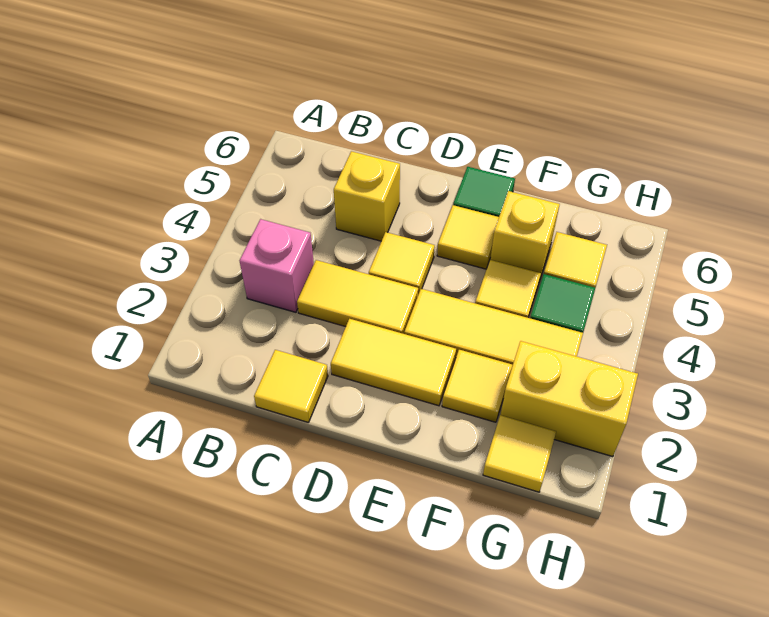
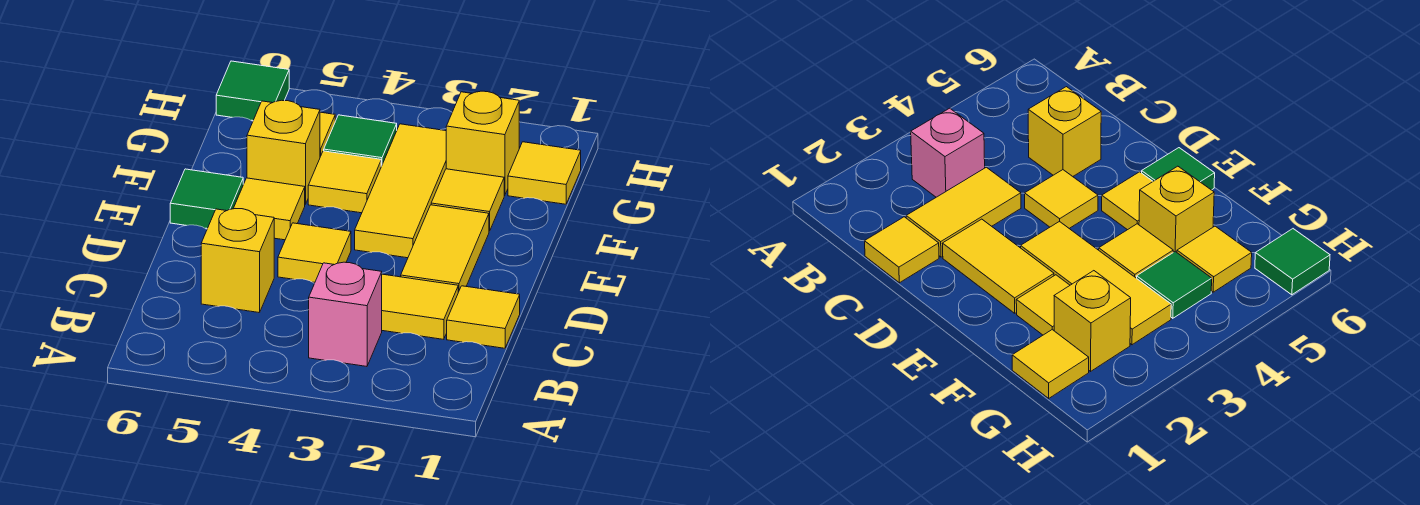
yellow 1x2 tile [297,260,418,334] -> yellow 1x2 tile turned to [382,274,458,339]
yellow 1x2 brick [500,341,638,457] -> yellow 1x1 brick [446,91,519,195]
none -> green 1x1 tile [216,61,289,120]

